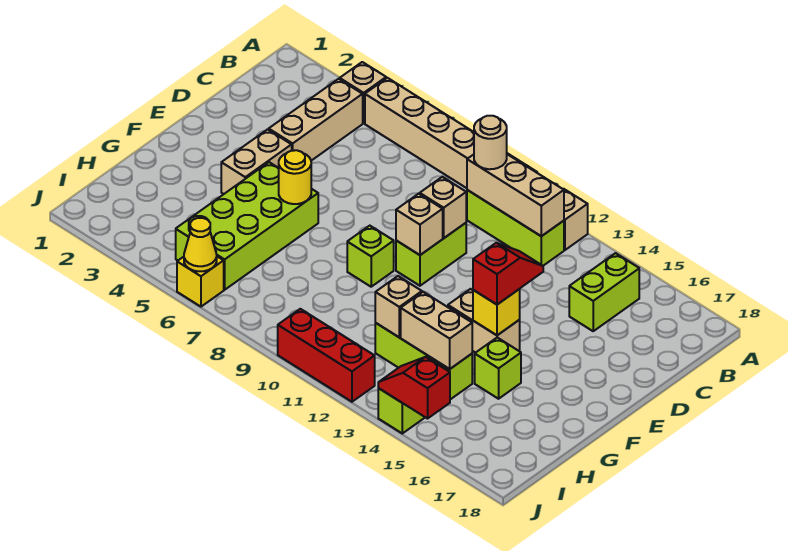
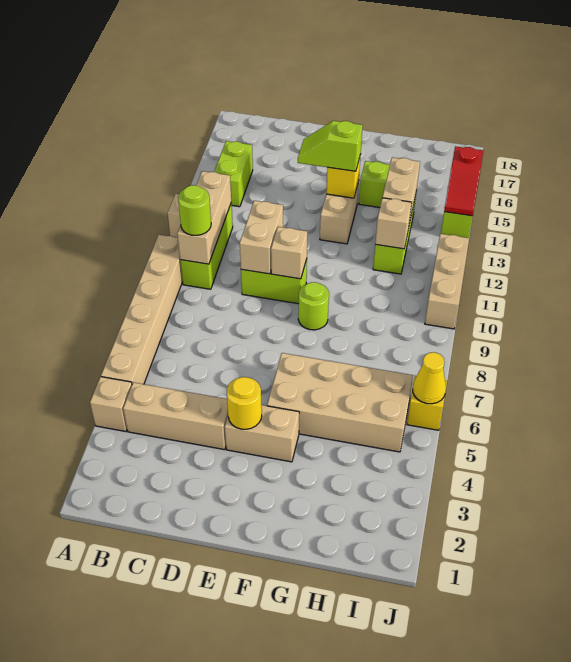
tan 1x1 round brick [474,116,507,169] -> lime 1x1 round brick [178,185,211,235]
lime 1x2 brick [569,253,639,331] -> lime 1x2 brick turned to [214,141,253,207]
tan 1x1 brick [420,177,466,238] -> tan 1x2 brick [240,201,283,274]
red 1x2 slope [473,243,543,305] -> lime 1x2 slope [298,121,363,171]
lime 2x4 brick [176,162,318,290] -> tan 2x4 brick [267,353,413,452]
yellow 1x1 round brick [279,150,311,204] -> yellow 1x1 round brick moved to [227,377,262,429]
lime 1x1 brick [347,226,394,287] -> lime 1x1 round brick [298,282,329,330]
red 1x3 brick [278,309,375,402] -> tan 1x3 brick [425,234,469,329]

